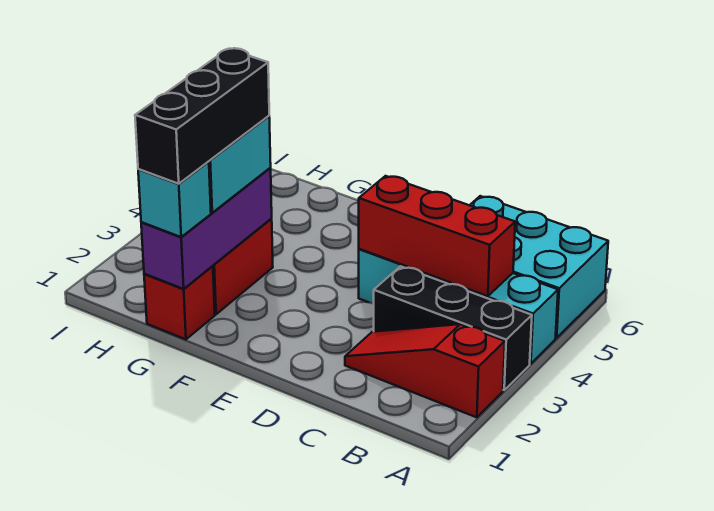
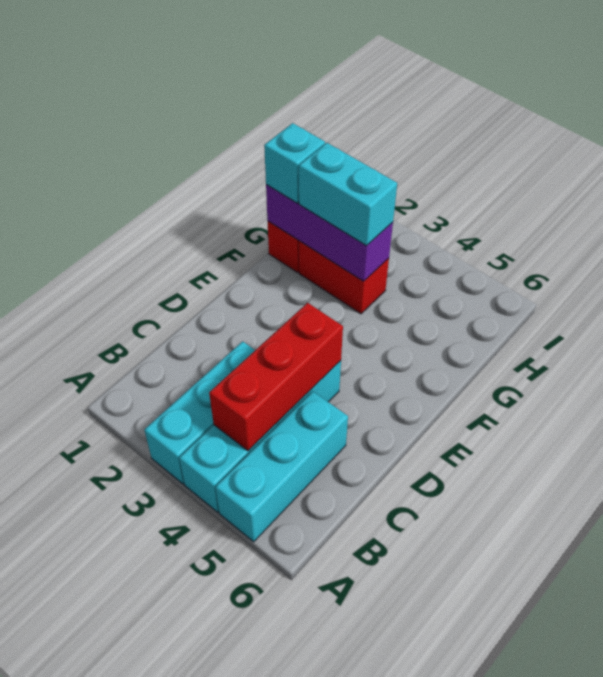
red 1x3 slope [345,324,505,417] -> none
black 1x3 brick [374,266,532,390] -> cyan 1x3 brick [144,341,255,484]
cyan 2x3 brick [470,196,608,338] -> cyan 1x3 brick [215,391,348,542]
black 1x3 brick [135,48,269,184] -> none

